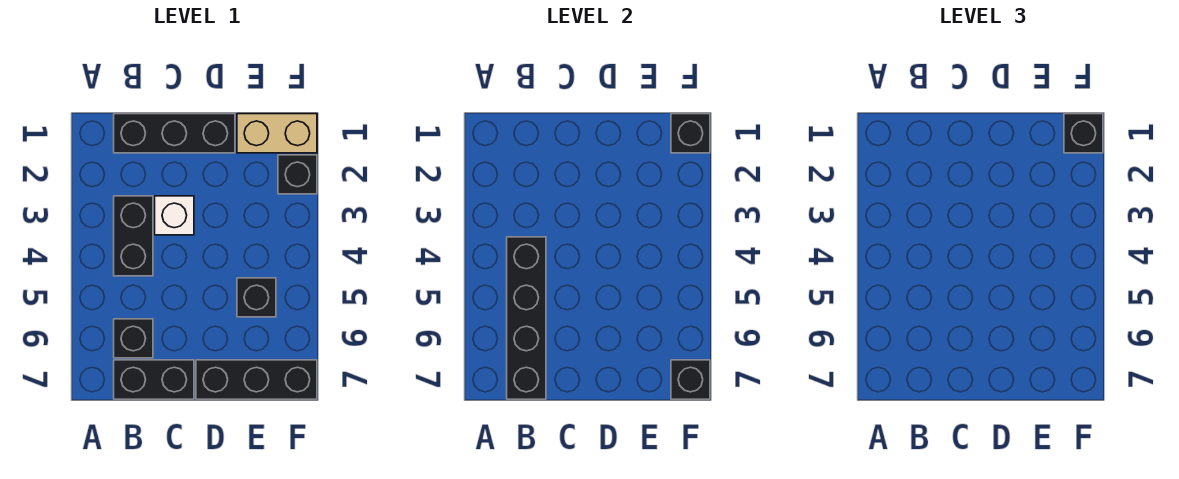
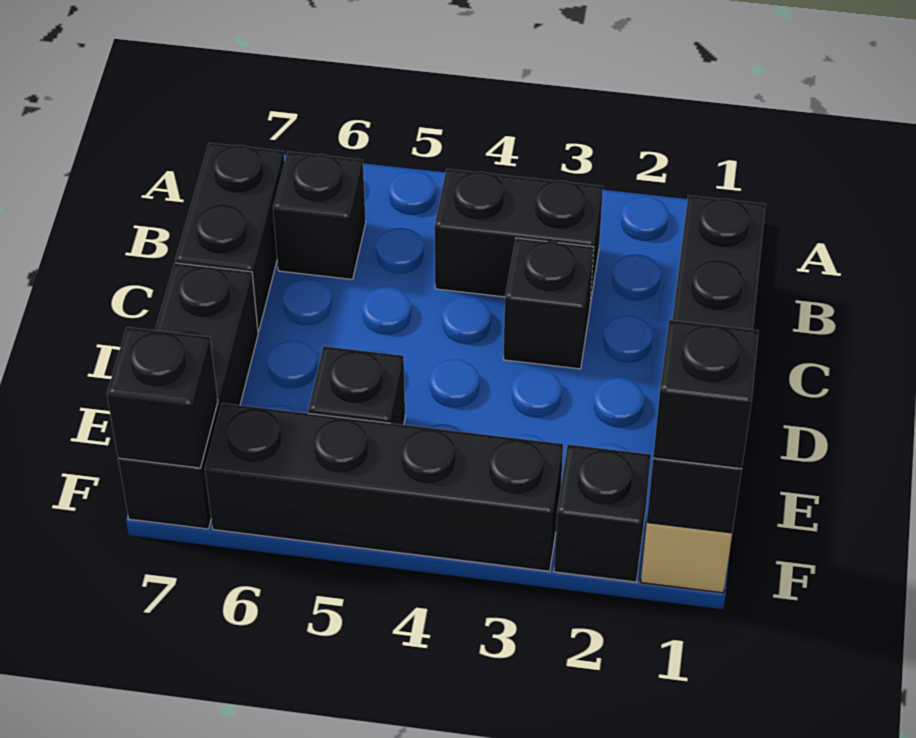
black 1x4 brick [507,237,546,399] -> black 1x4 brick moved to [205,403,563,571]
white 1x1 brick [155,196,194,235] -> black 1x1 brick [503,238,594,369]

